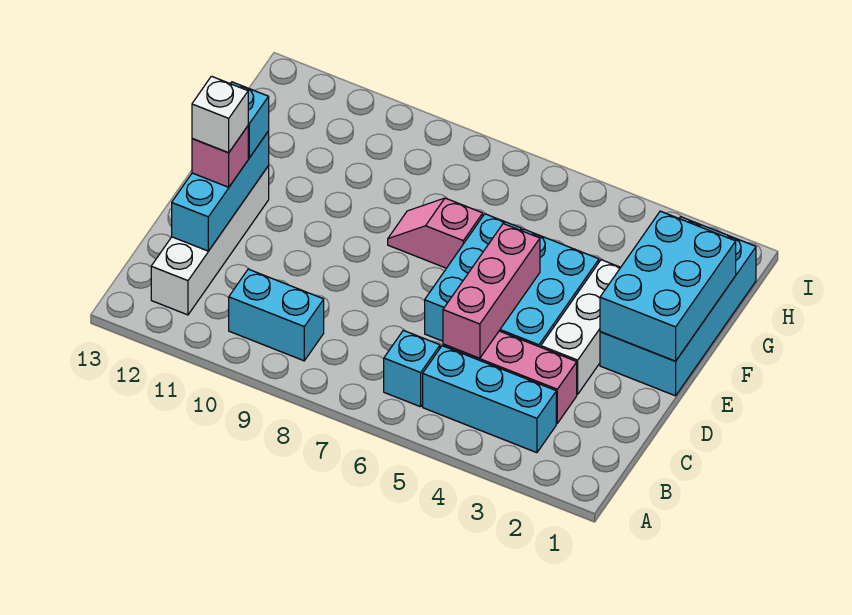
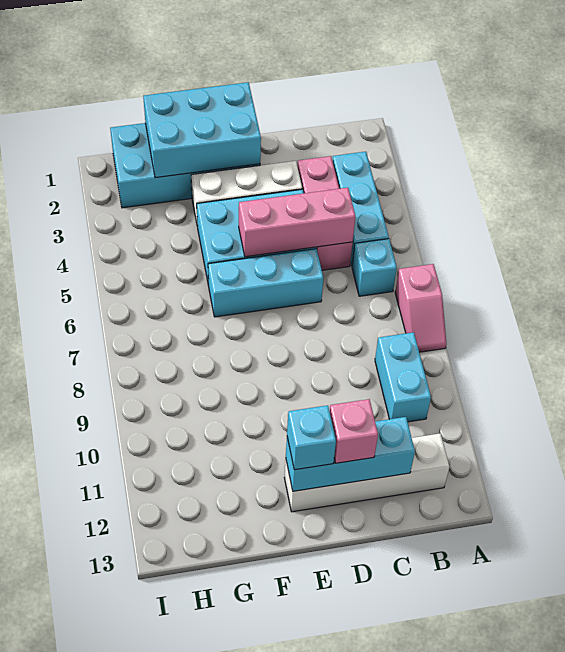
white 1x1 brick [192,76,248,153] -> none
pink 1x2 slope [388,198,483,268] -> pink 1x2 slope moved to [395,264,446,352]

